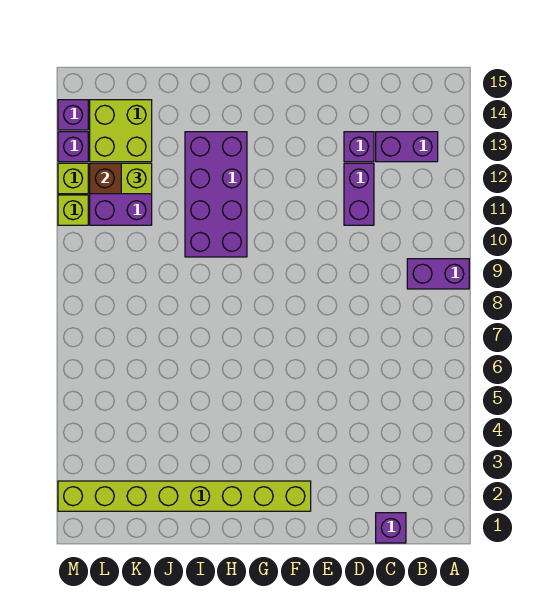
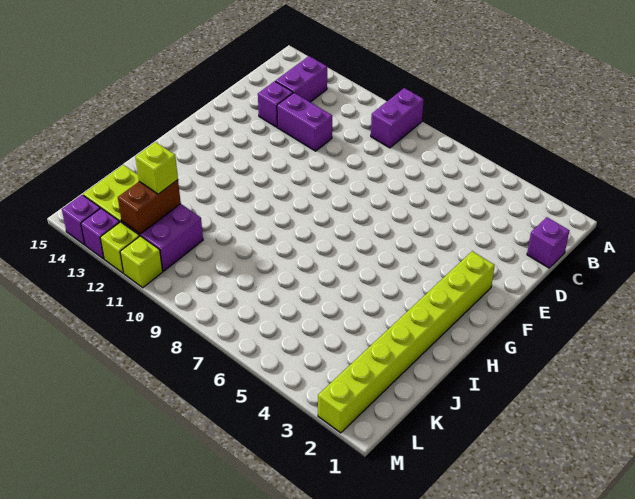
purple 2x4 brick [185,132,247,257] -> none

